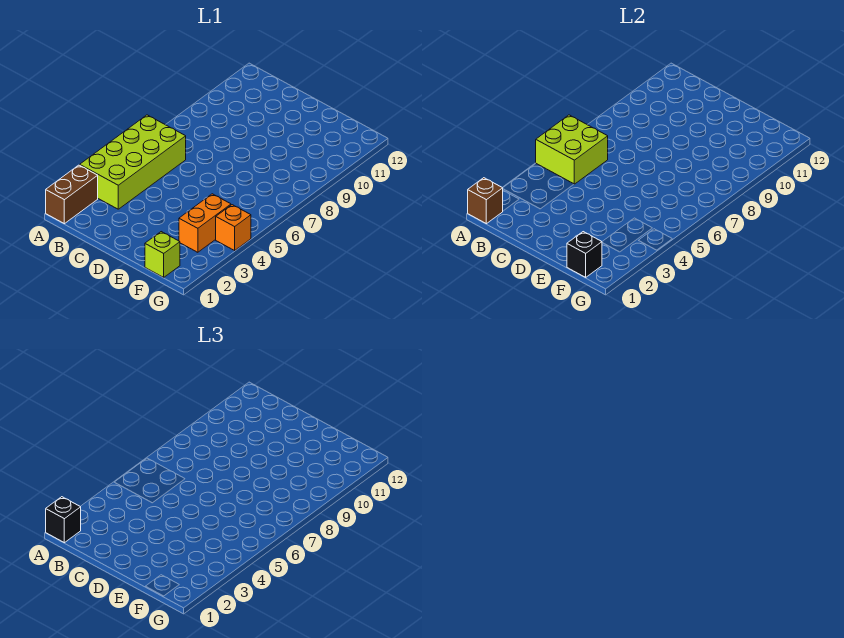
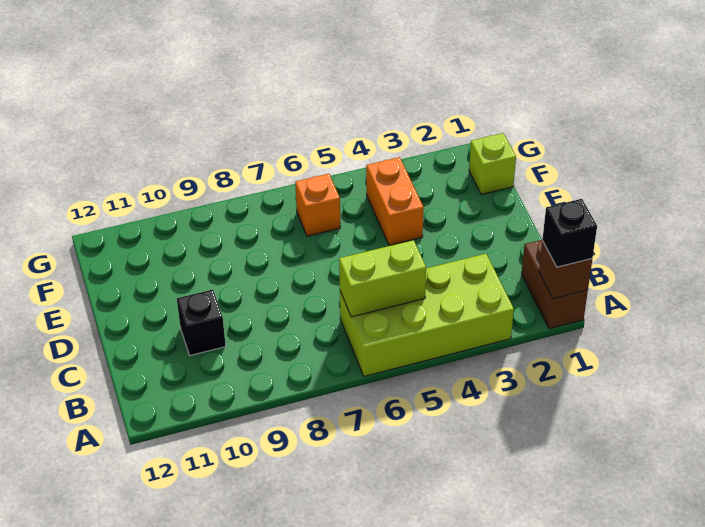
brown 1x2 brick [46,165,98,224] -> brown 1x2 brick turned to [522,240,588,329]
lime 2x2 brick [536,115,608,184] -> lime 1x2 brick [339,240,426,317]
black 1x1 brick [567,232,602,277] -> black 1x1 brick moved to [177,290,226,355]
orange 1x2 brick [179,194,231,252] -> orange 1x2 brick turned to [366,157,424,245]
orange 1x1 brick [216,205,251,250] -> orange 1x1 brick moved to [295,174,340,236]

